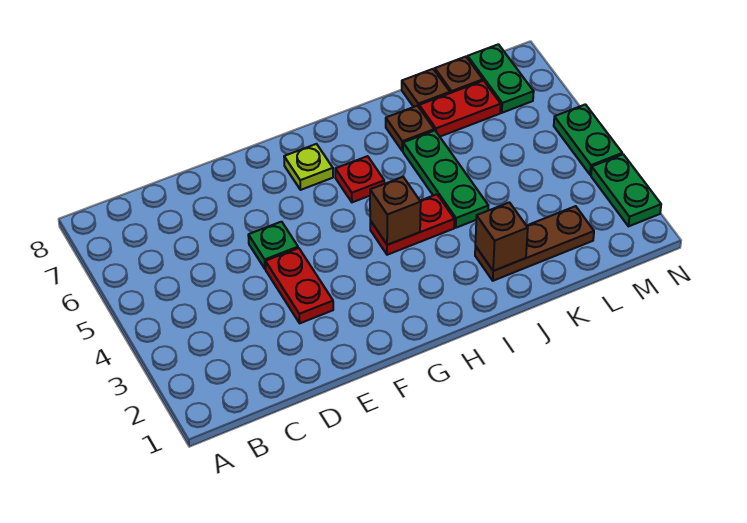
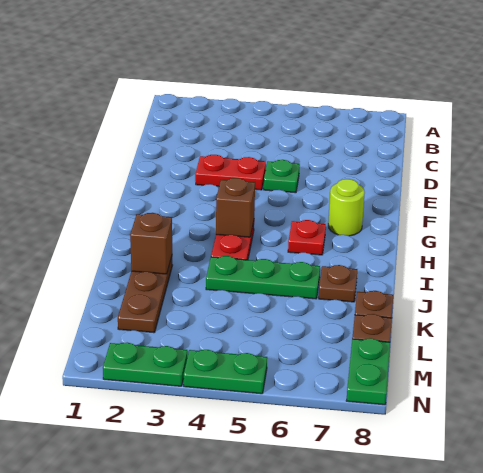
lime 1x1 plate [284,144,333,190] -> lime 1x1 round brick [328,179,365,236]
red 1x2 plate [419,81,501,136] -> none
green 1x2 plate [468,44,534,113] -> green 1x2 plate turned to [346,338,390,405]

